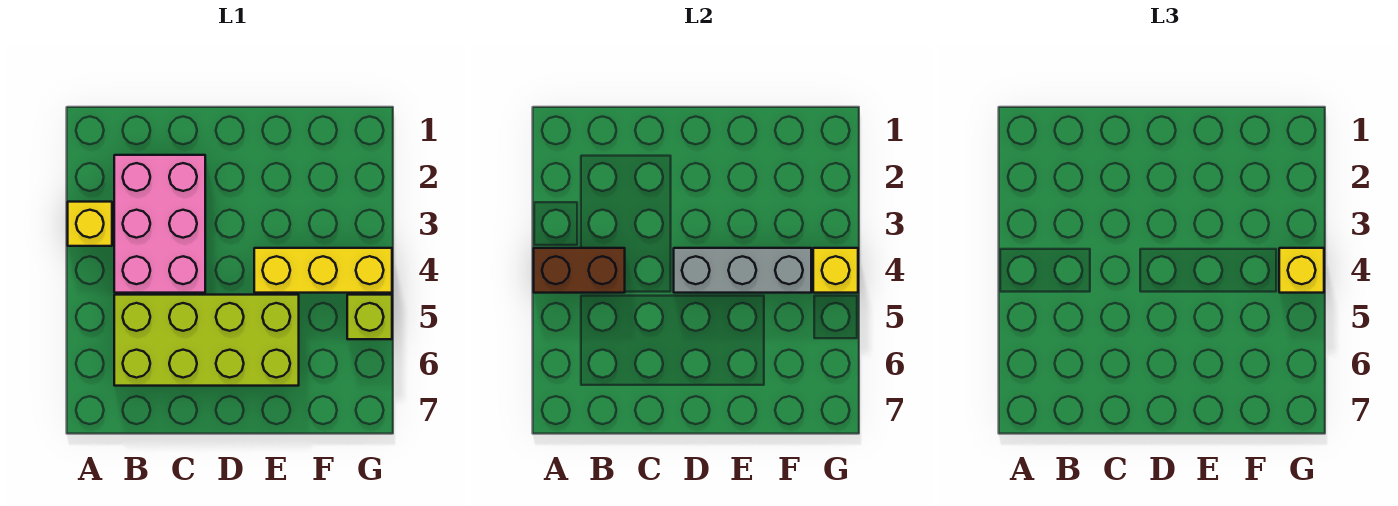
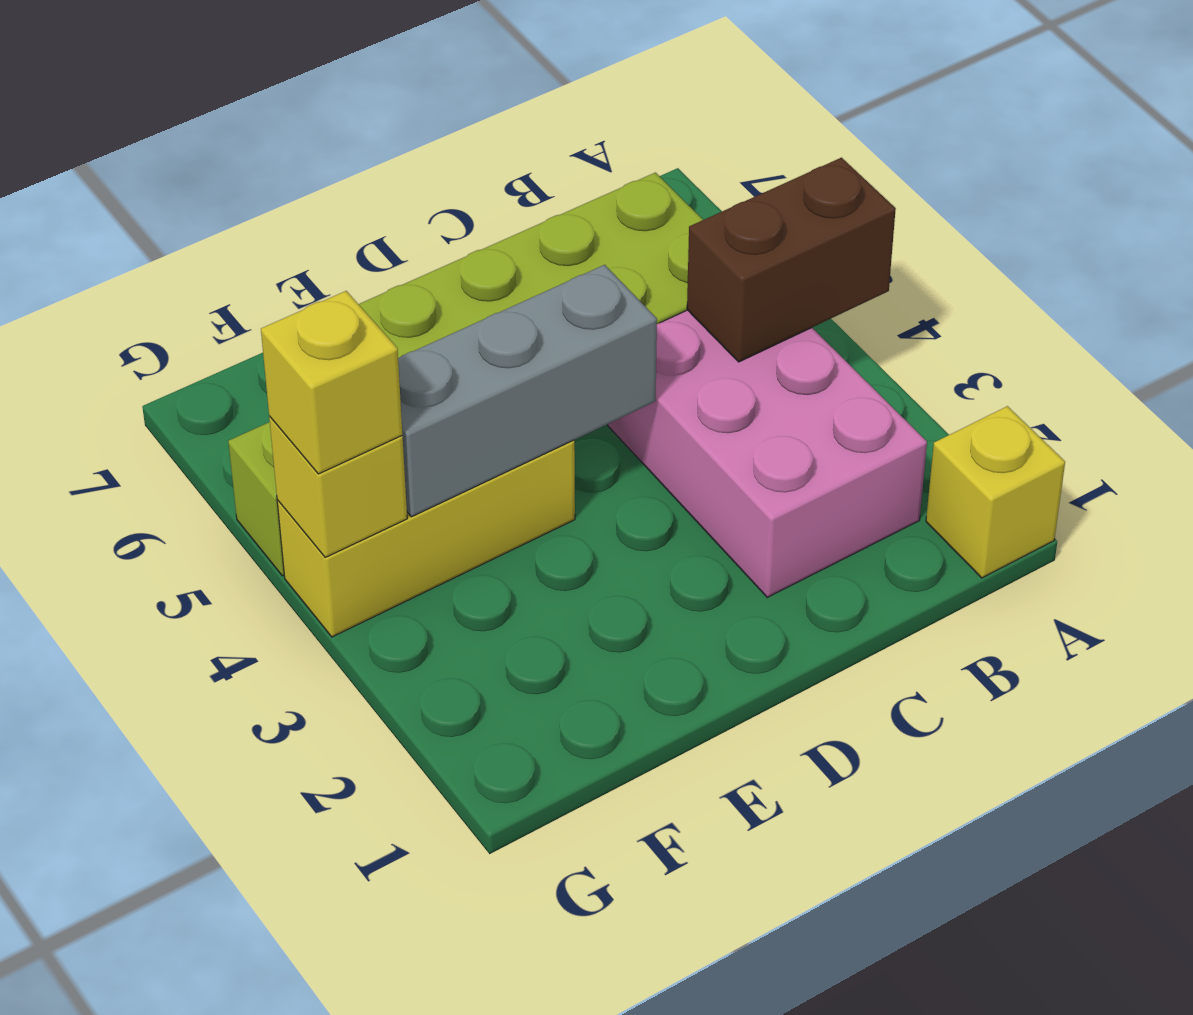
yellow 1x1 brick [68,202,112,246] -> yellow 1x1 brick moved to [926,406,1065,578]

